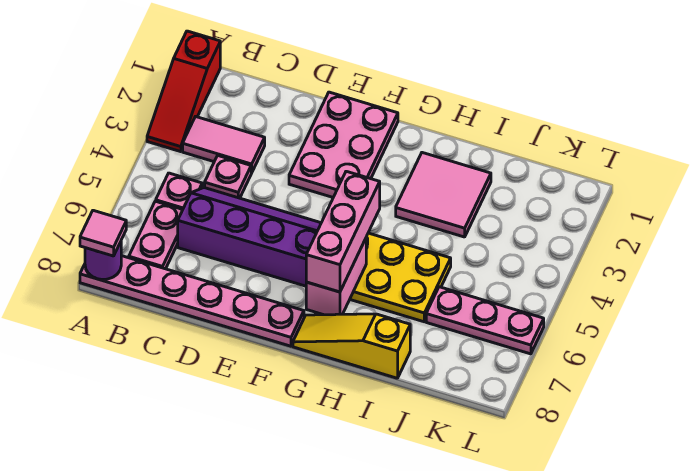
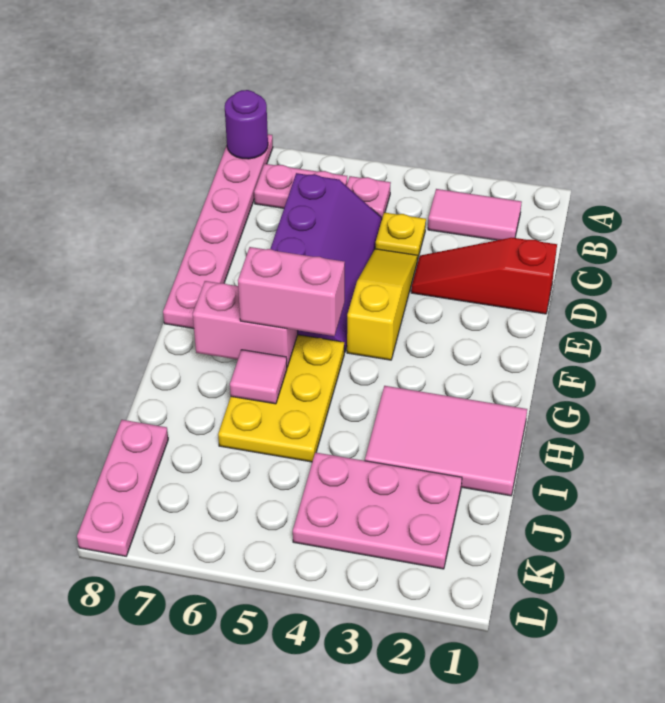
red 1x3 slope [147,31,220,152] -> red 1x3 slope moved to [411,238,557,314]
pink 1x1 tile [80,210,126,256] -> pink 1x1 tile moved to [230,350,287,404]
pink 1x2 tile [183,117,265,173] -> pink 1x2 tile turned to [428,189,522,240]
pink 1x1 plate [205,156,251,198] -> yellow 1x1 plate [375,212,426,260]
pink 2x3 plate [289,92,398,197] -> pink 2x3 plate moved to [293,452,462,569]
pink 1x3 brick [306,171,380,292] -> pink 1x2 brick [238,247,345,336]
yellow 1x3 slope [293,314,410,378] -> yellow 1x3 slope moved to [347,249,417,360]
pink 2x2 tile [396,153,491,237] -> pink 2x3 tile [365,386,527,496]
pink 1x3 plate [426,287,544,354] -> pink 1x3 plate moved to [77,420,168,556]

